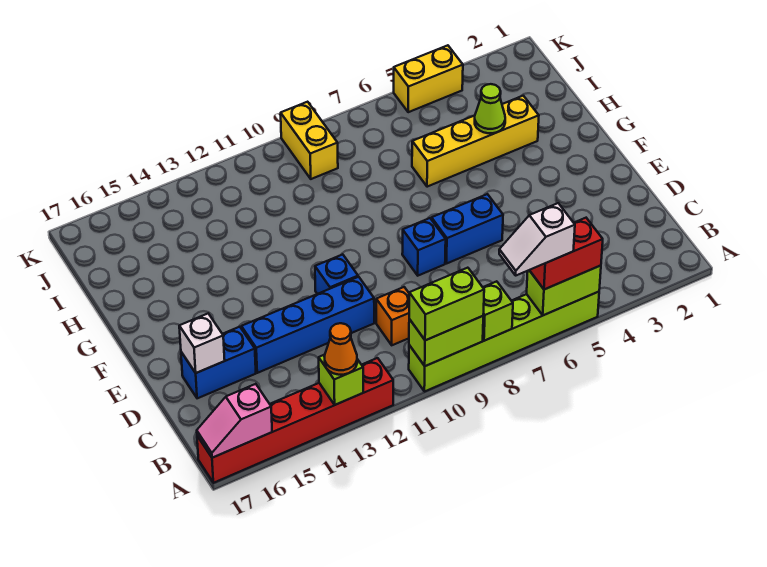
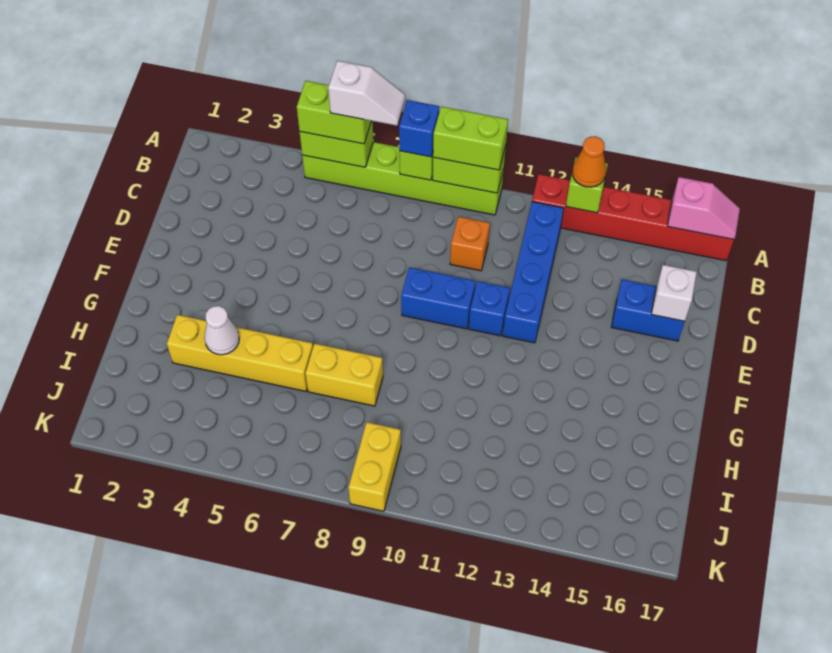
red 1x2 brick [530,218,603,290] -> lime 1x2 brick [297,81,371,144]
blue 1x4 brick [241,277,374,373] -> blue 1x4 brick turned to [503,202,564,343]
blue 1x2 brick [432,194,503,263] -> blue 1x2 brick moved to [401,267,475,329]
blue 1x1 brick [402,218,446,276] -> blue 1x1 brick moved to [399,100,439,157]
lime 1x1 cone [475,84,505,133] -> white 1x1 cone [204,306,239,355]
yellow 1x2 brick [394,45,463,112] -> yellow 1x2 brick moved to [305,344,383,406]

